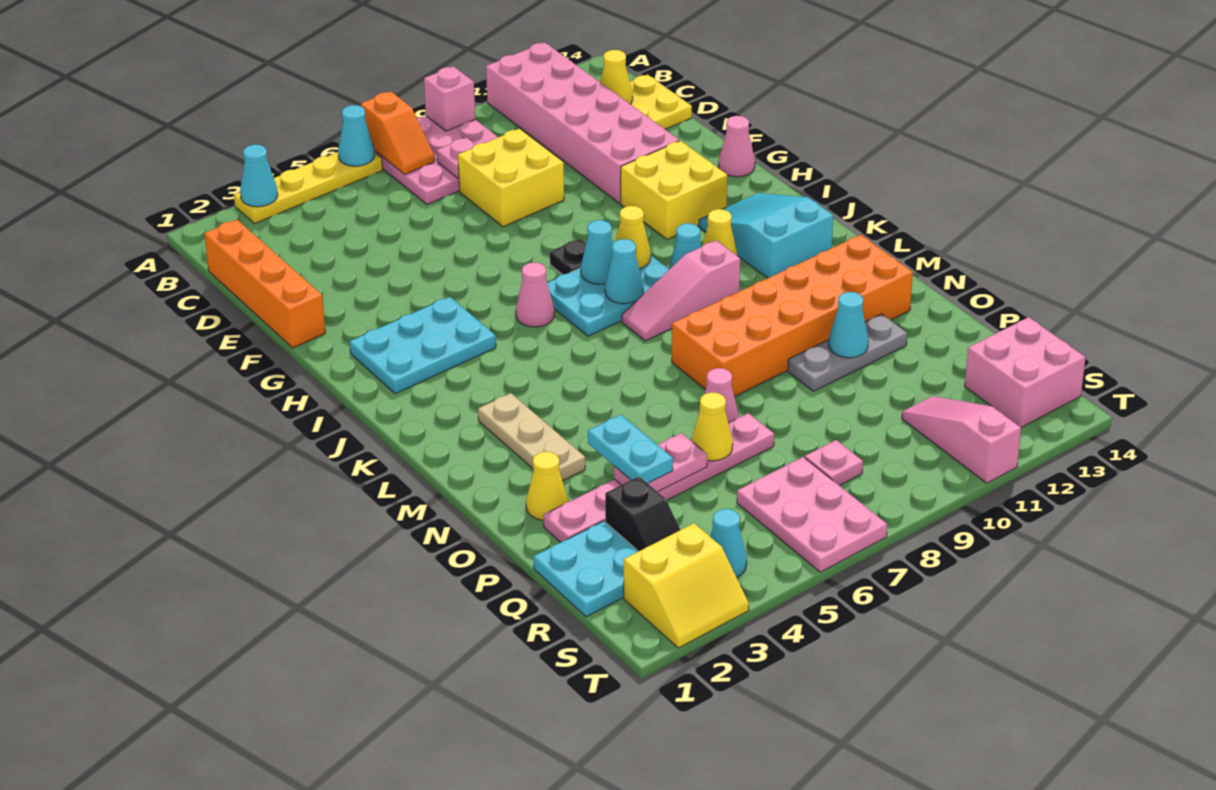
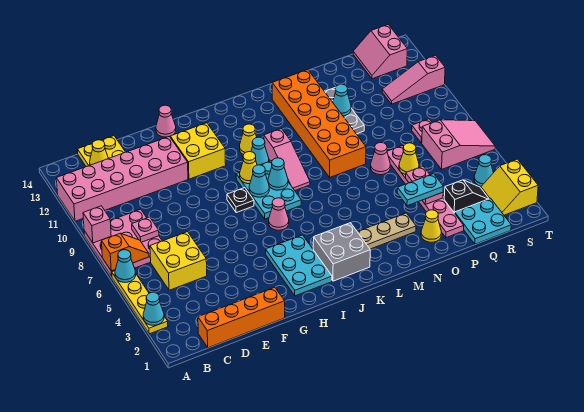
yellow 2x2 brick [458,129,564,227] -> yellow 2x2 brick moved to [150,232,207,290]
cyan 2x3 slope [699,193,833,278] -> none
none -> grey 2x2 brick [313,223,370,281]
pink 2x3 plate [737,457,887,572] -> pink 2x3 slope [422,120,495,169]
pink 2x2 brick [965,317,1086,427] -> pink 2x2 slope [353,25,407,79]
yellow 2x2 slope [624,523,749,648] -> yellow 2x2 slope turned to [481,159,538,215]

